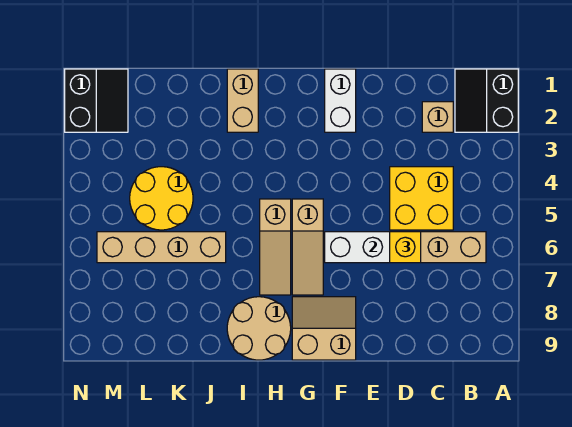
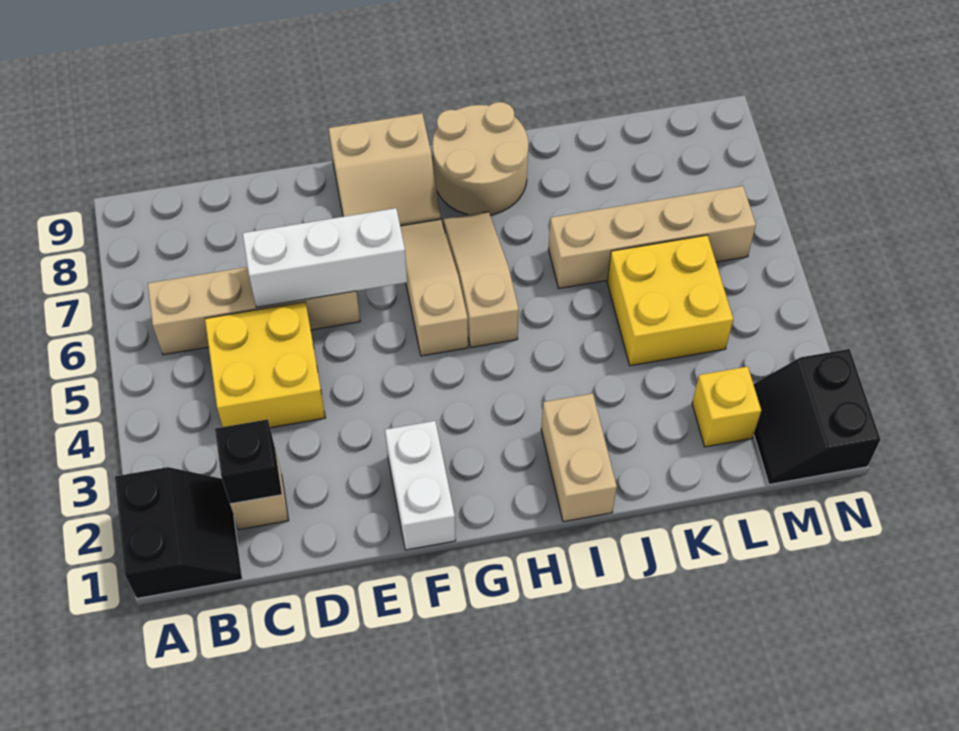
none -> black 1x1 brick [215,419,282,504]
yellow 1x1 brick [390,232,421,263] -> yellow 1x1 brick moved to [692,367,761,447]
yellow 2x2 round brick [130,167,193,230] -> yellow 2x2 brick [607,235,733,366]

